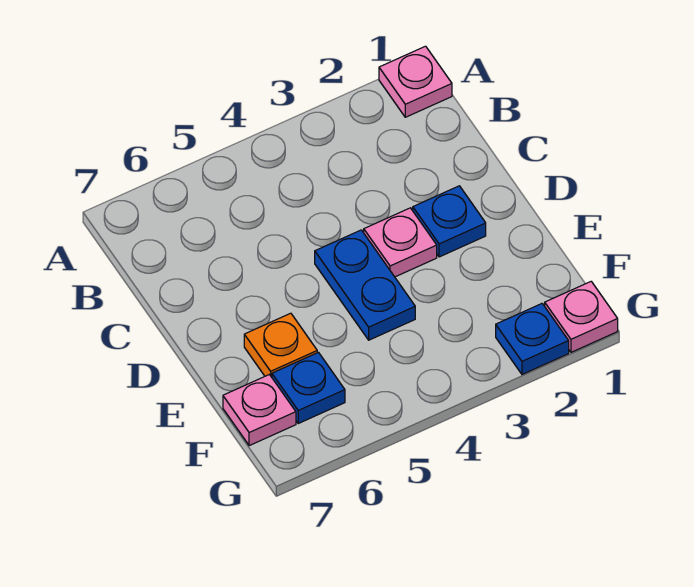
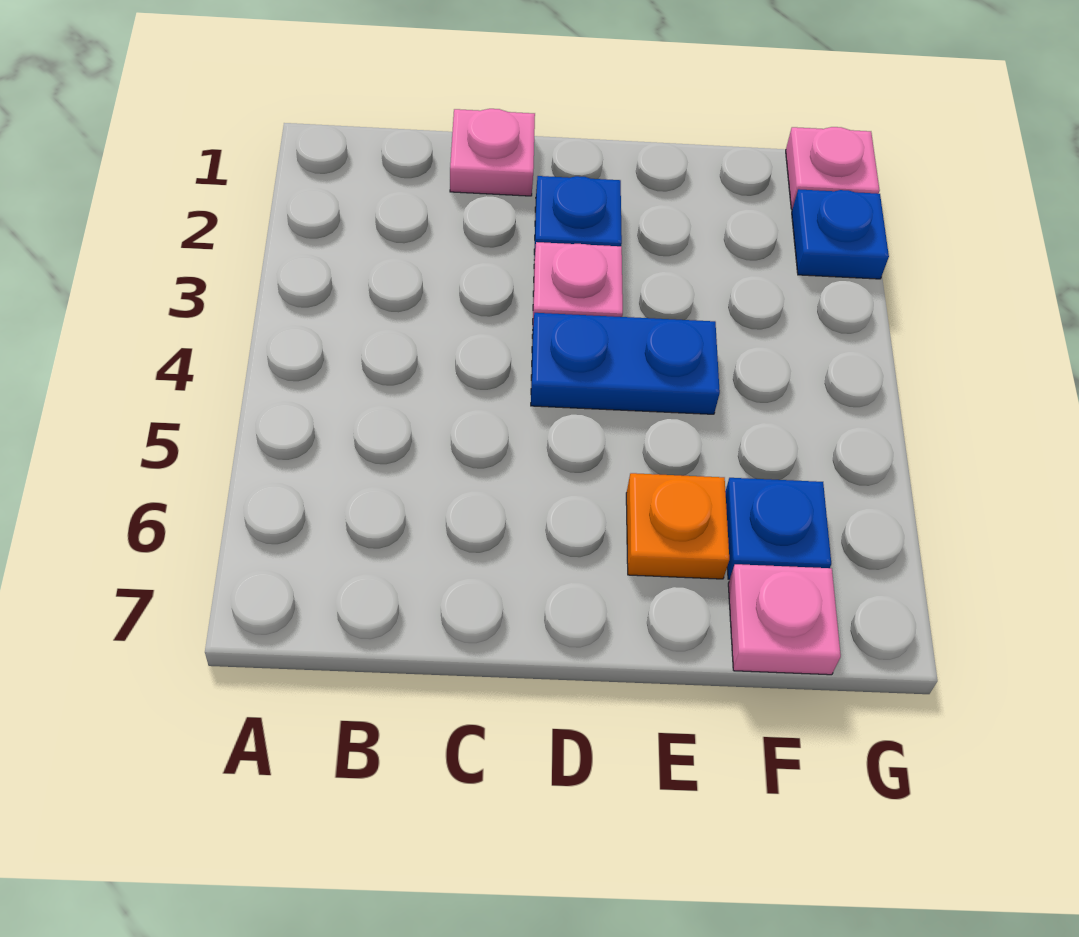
pink 1x1 plate [379,46,452,117] -> pink 1x1 plate moved to [450,109,535,196]

